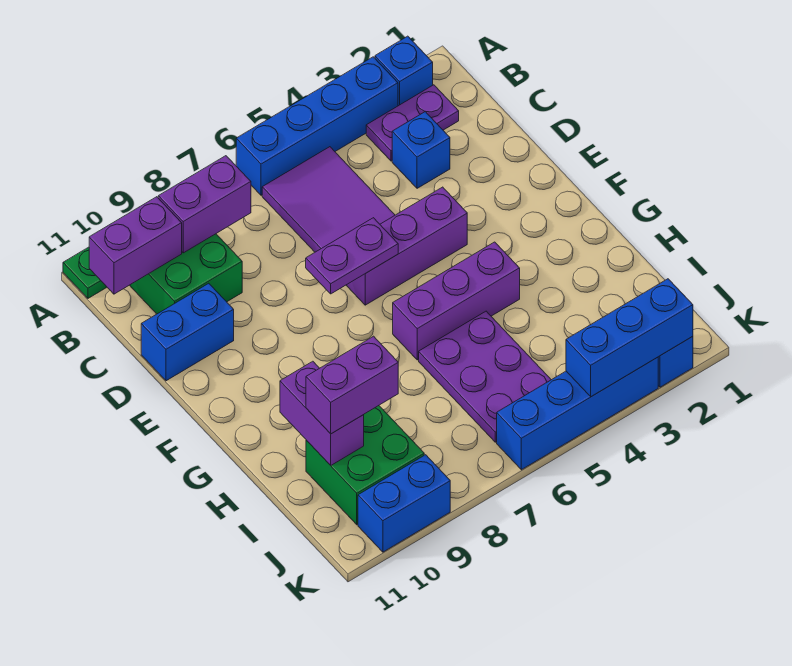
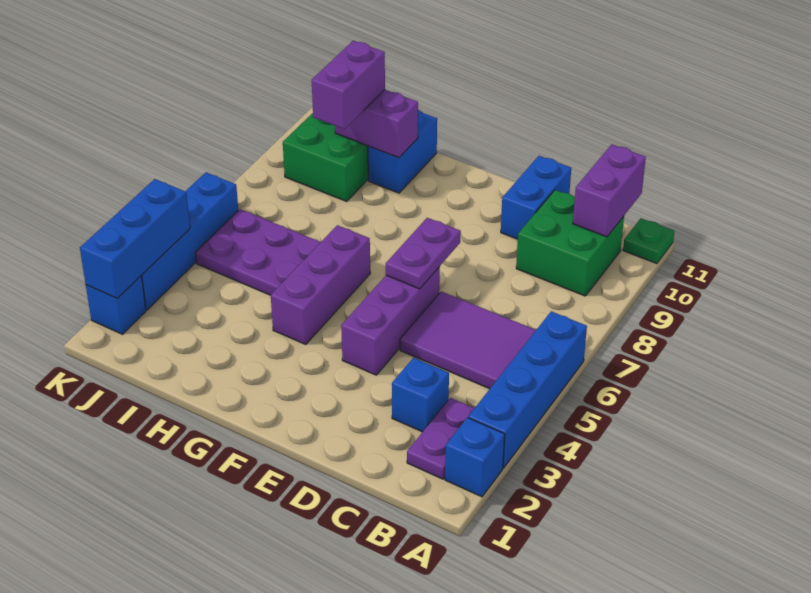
purple 1x2 brick [158,156,251,253] -> none
blue 1x2 brick [358,455,450,552] -> blue 1x2 brick moved to [368,110,437,193]

